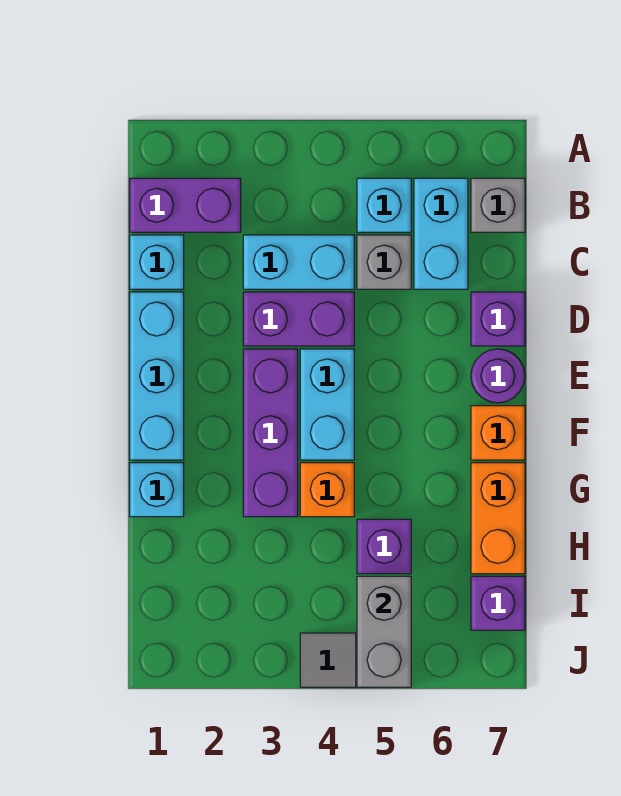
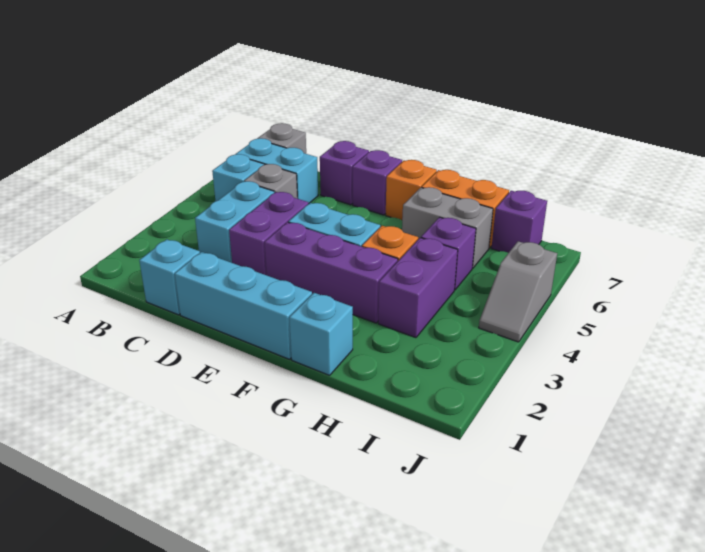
purple 1x2 brick [130,178,241,232] -> purple 1x2 brick moved to [378,238,458,338]
purple 1x1 round brick [471,349,525,403] -> purple 1x1 brick [353,150,402,215]
grey 1x2 brick [357,576,411,687] -> grey 1x2 brick moved to [402,187,493,268]

